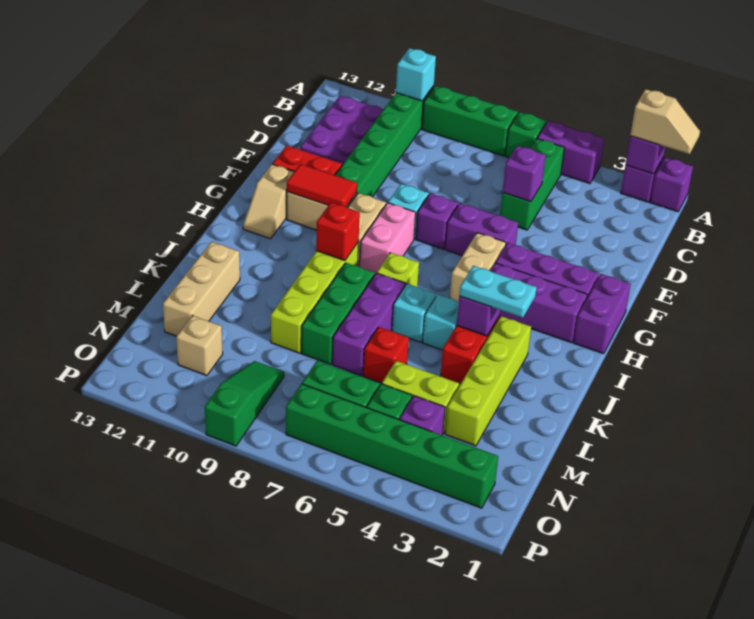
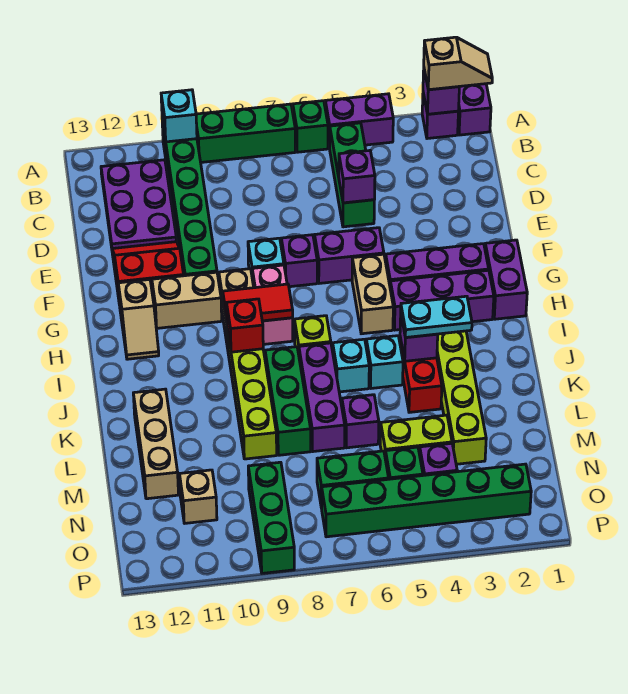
red 1x2 tile [287,164,357,207] -> red 1x2 tile moved to [223,284,293,322]
red 1x1 brick [363,327,409,383] -> purple 1x1 brick [342,395,379,448]
green 1x3 slope [205,361,284,446] -> green 1x3 brick [248,462,294,573]

